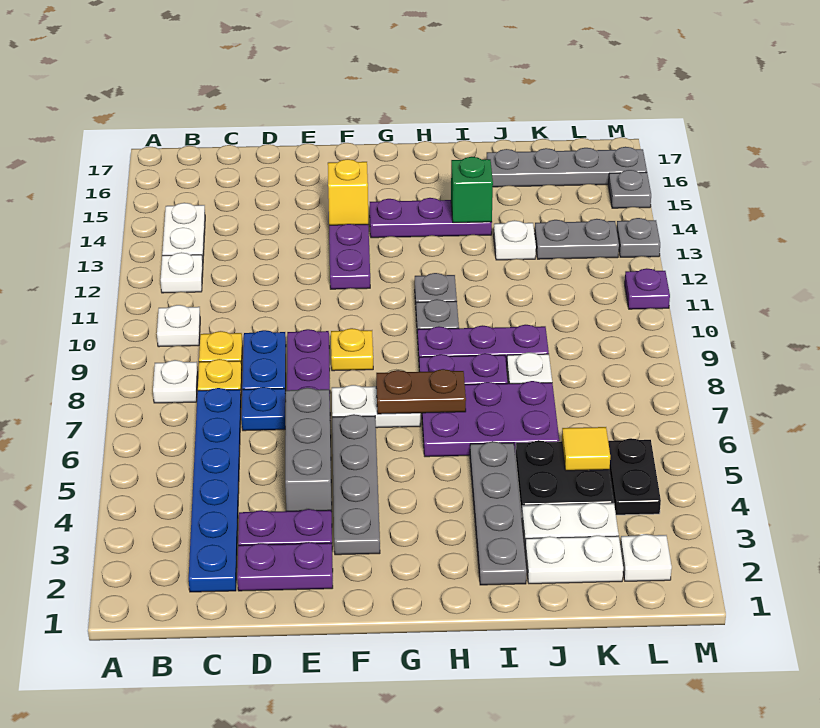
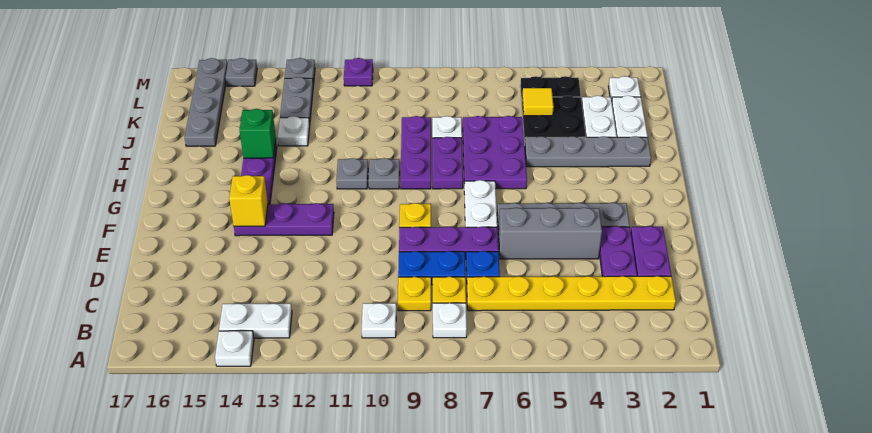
white 1x1 plate [161,252,203,293] -> white 1x1 plate moved to [215,331,254,366]
blue 1x6 plate [189,388,241,592] -> yellow 1x6 plate [467,276,676,311]
brown 1x2 plate [376,369,466,414] -> none

